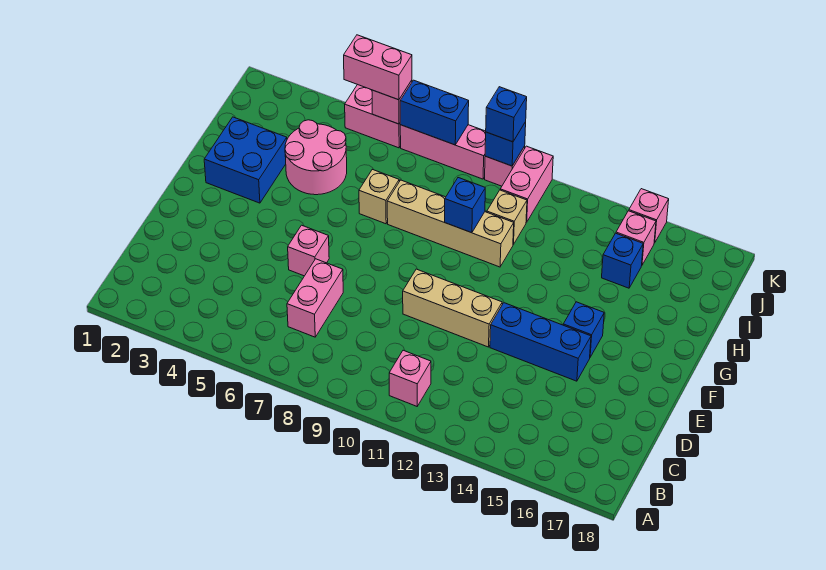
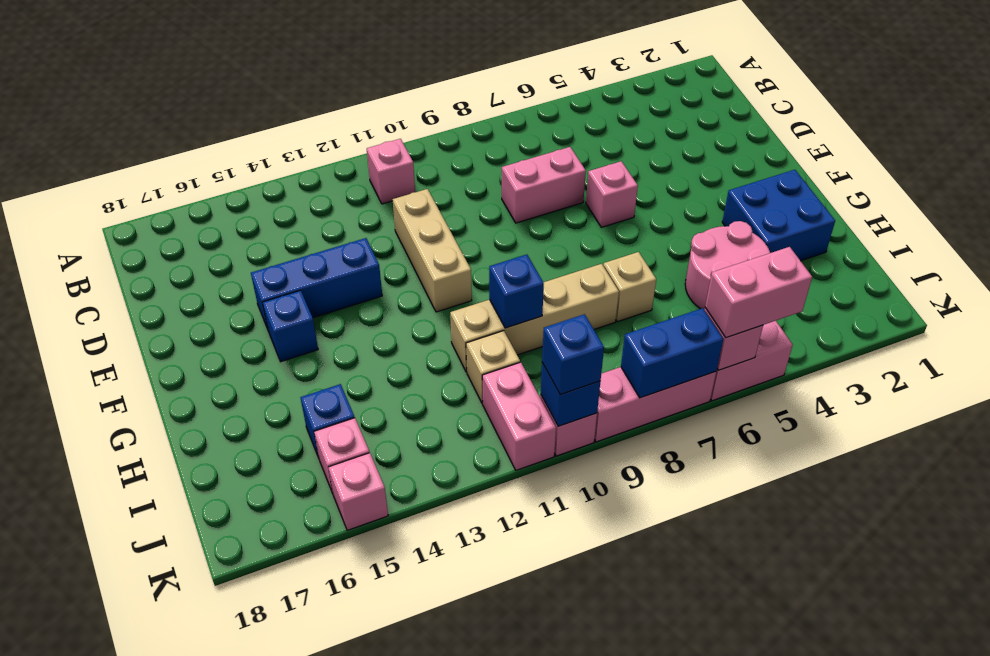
pink 1x2 brick [287,259,343,337] -> pink 1x2 brick turned to [502,147,586,223]
tan 1x3 brick [403,269,502,347] -> tan 1x3 brick turned to [393,189,472,312]

